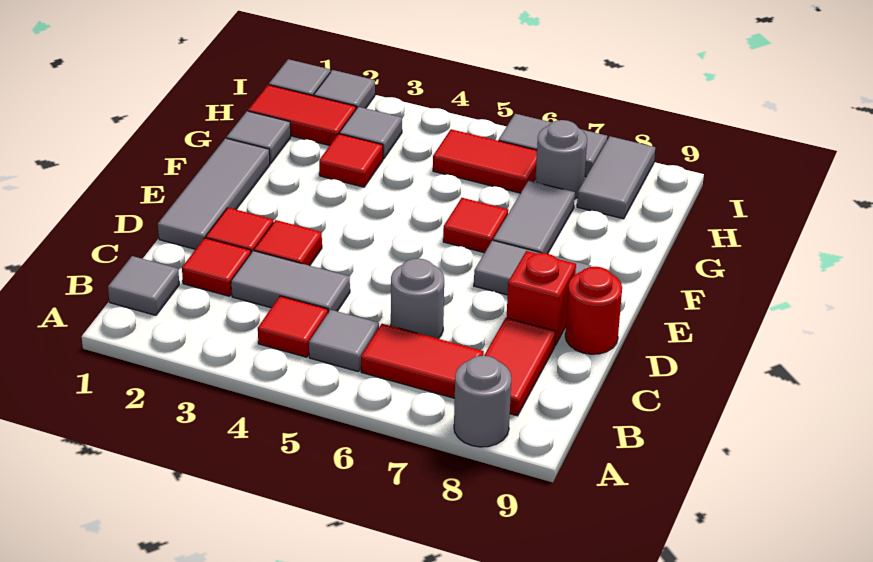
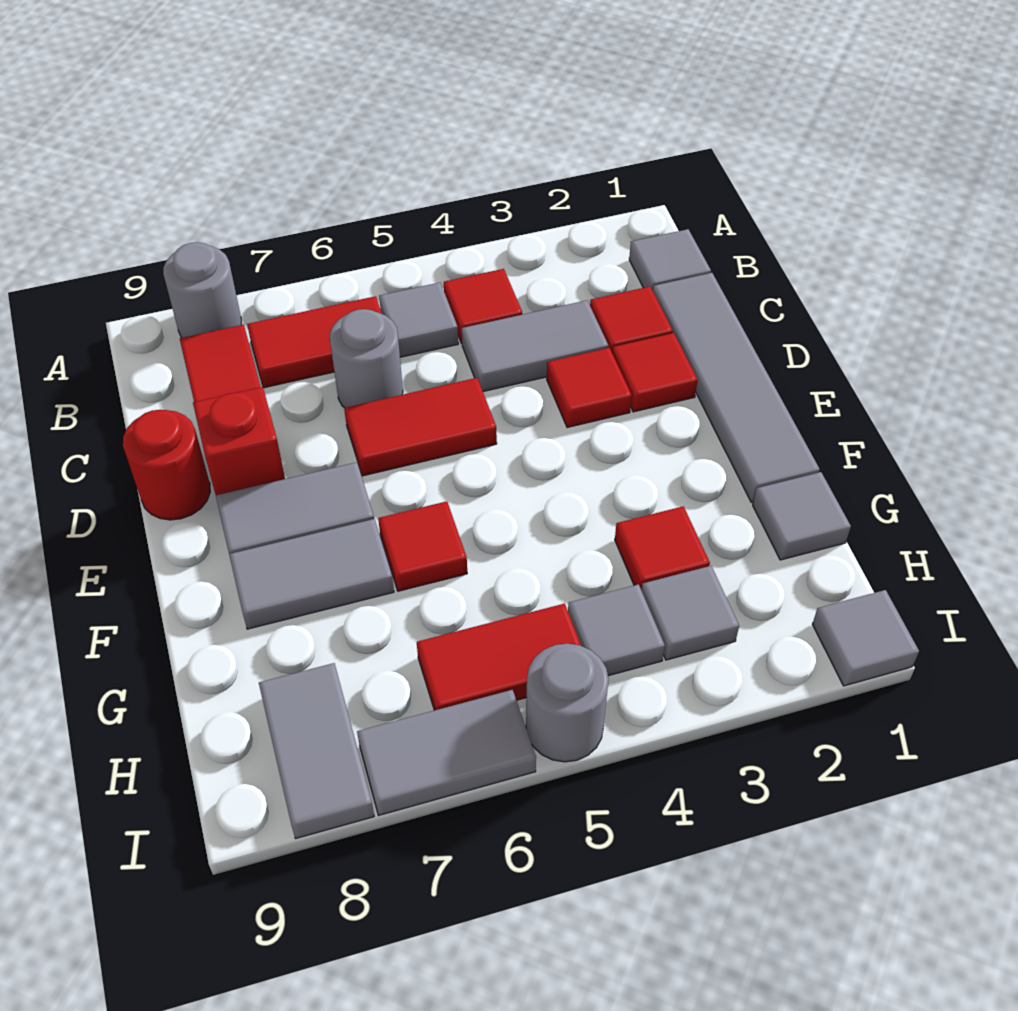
grey 1x3 tile [158,138,270,249] -> grey 1x4 tile [653,273,820,502]
grey 1x2 tile [493,181,575,254] -> grey 1x2 tile turned to [229,519,394,629]
red 1x2 tile [248,85,356,146] -> red 1x2 tile moved to [344,378,497,476]
grey 1x1 round brick [535,120,587,199] -> grey 1x1 round brick moved to [526,643,609,762]
grey 1x1 tile [314,70,375,109] -> grey 1x1 tile moved to [568,584,665,676]

